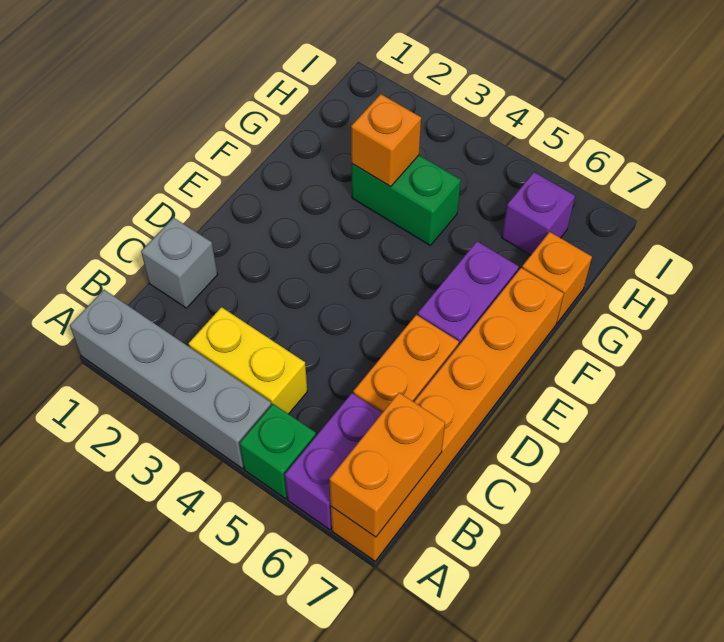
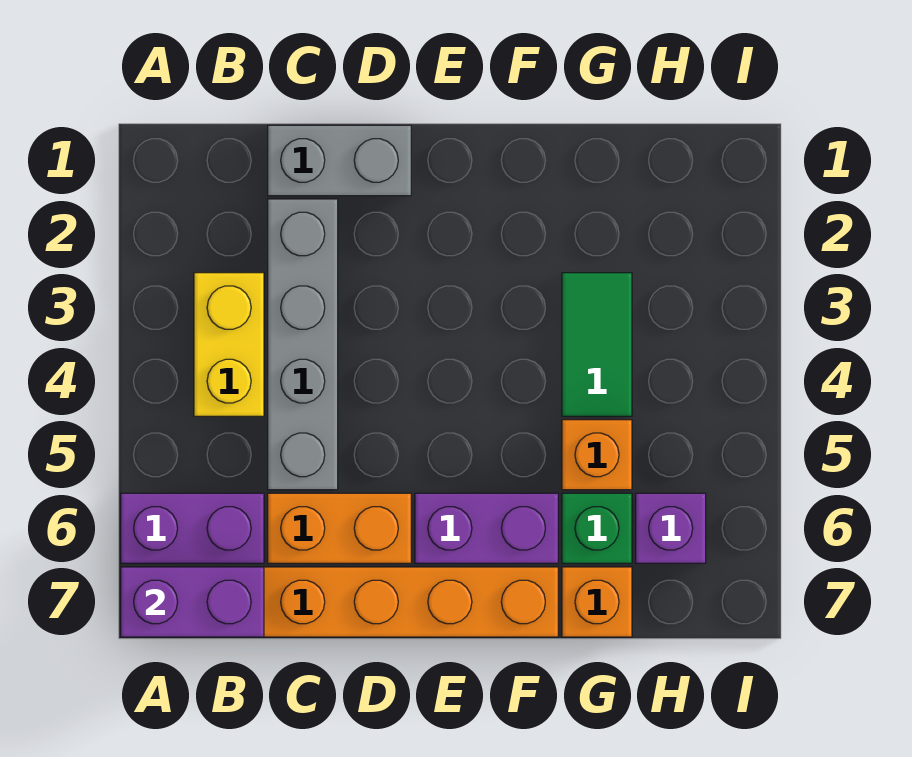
grey 1x4 brick [70,290,271,468] -> grey 1x4 brick moved to [268,199,338,490]
green 1x1 brick [240,404,316,499] -> green 1x1 brick moved to [562,493,632,563]
orange 1x2 brick [329,393,445,537] -> purple 1x2 brick [121,567,264,637]
grey 1x1 brick [141,218,217,308] -> grey 1x2 brick [268,125,411,196]
green 1x2 brick [352,155,461,245] -> green 1x2 tile [562,273,632,416]
orange 1x1 brick [351,94,421,187] -> orange 1x1 brick moved to [562,420,632,490]

